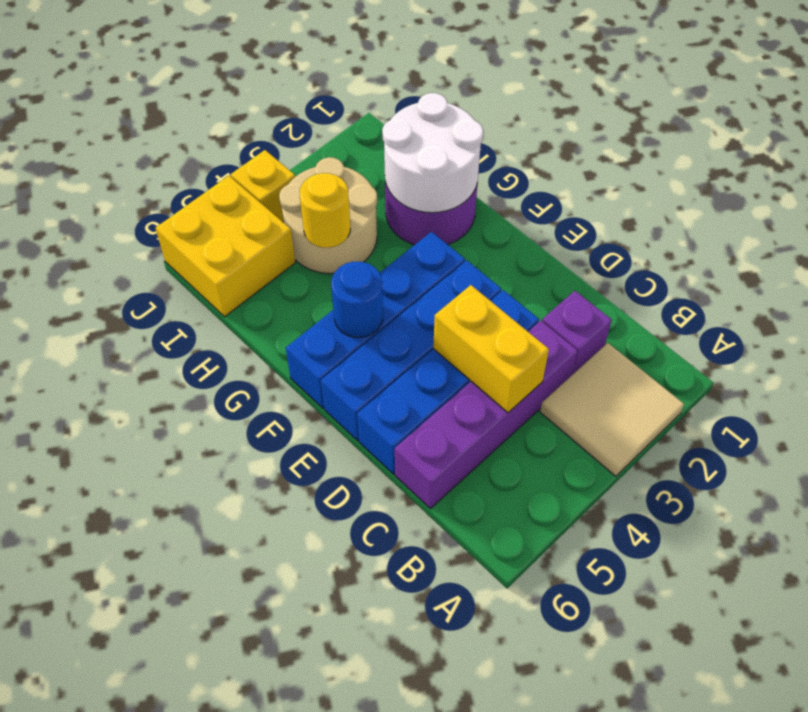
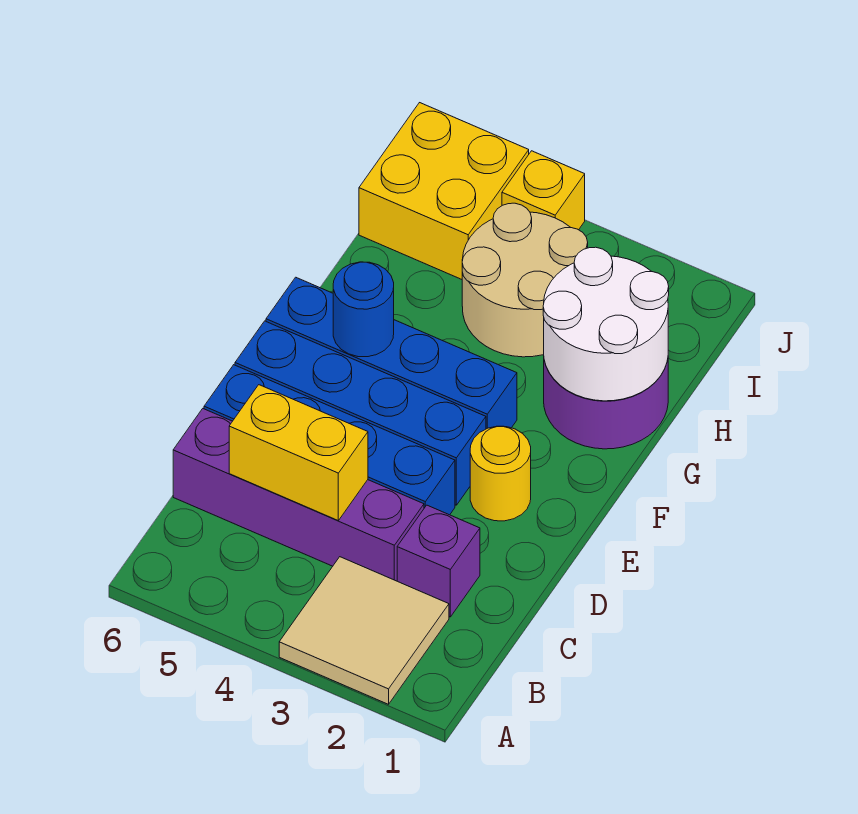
yellow 1x2 brick [433,285,549,413] -> yellow 1x2 brick turned to [229,385,368,520]
yellow 1x1 round brick [300,173,350,248] -> yellow 1x1 round brick moved to [470,426,531,521]

